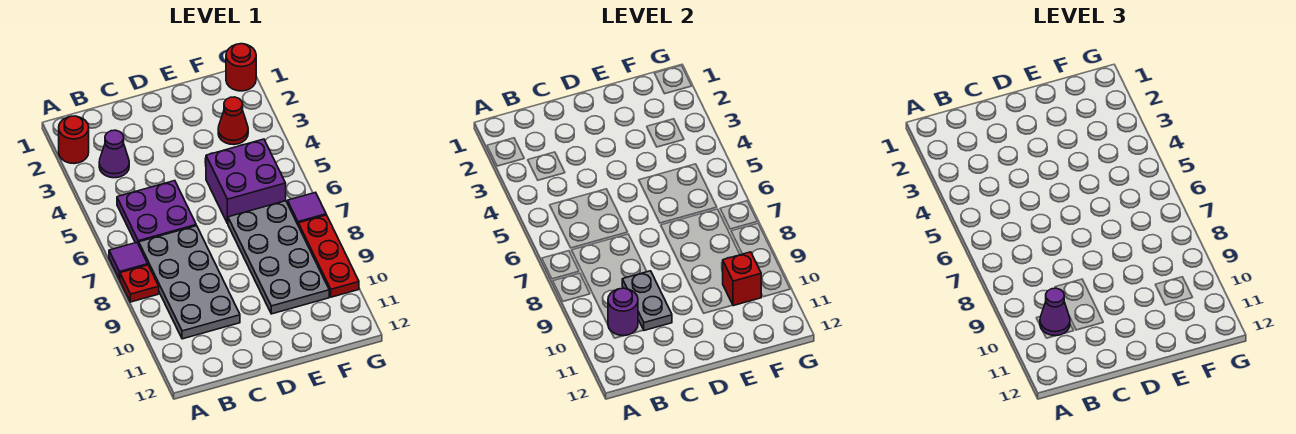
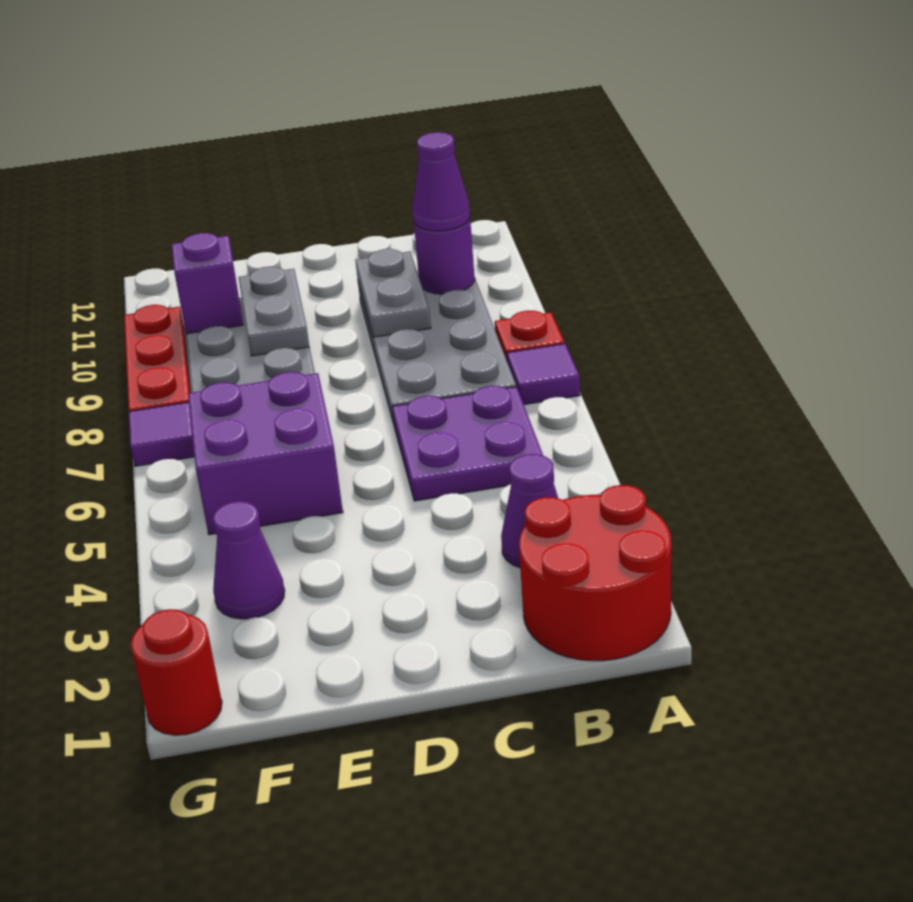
red 1x1 round brick [59,116,89,164] -> red 2x2 round brick [519,485,671,661]
none -> grey 1x2 plate [239,266,309,356]
red 1x1 cone [218,97,248,145] -> purple 1x1 cone [213,502,285,619]
red 1x1 brick [723,252,761,306] -> purple 1x1 brick [172,233,243,334]

